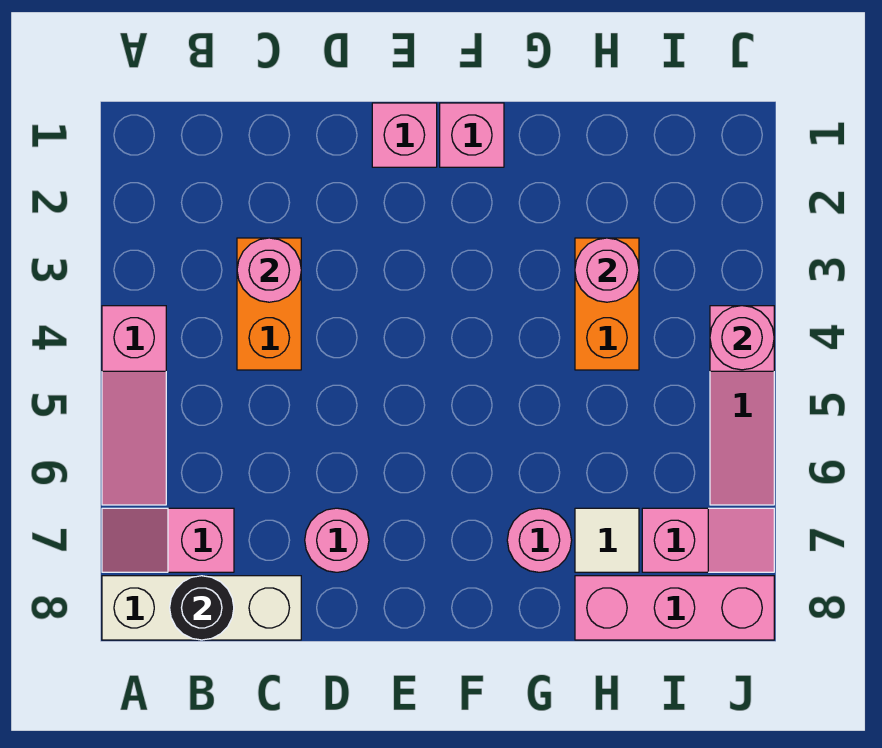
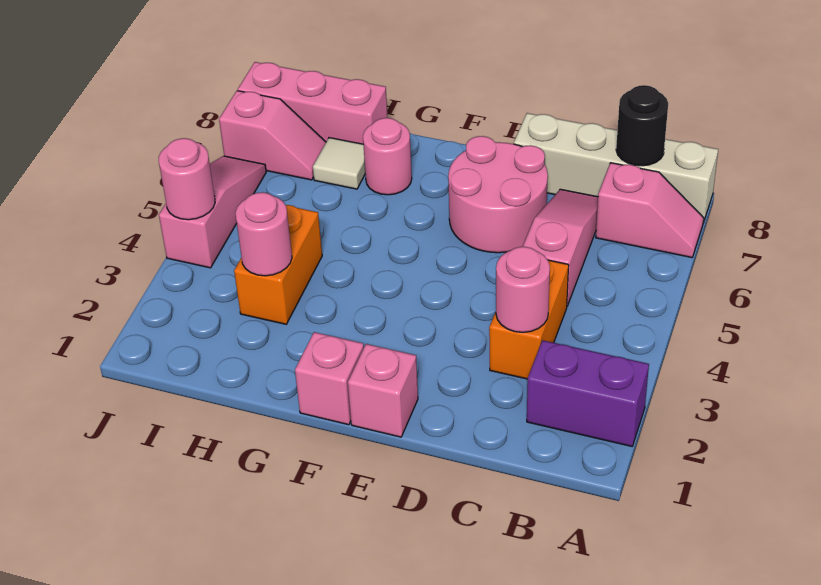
none -> purple 1x2 brick [527,340,649,446]
pink 1x3 slope [102,306,166,505] -> pink 1x3 slope moved to [523,189,598,306]
white 1x3 brick [102,576,301,640] -> white 1x4 brick [514,113,718,223]
pink 1x1 round brick [305,508,369,572] -> pink 2x2 round brick [448,136,548,253]
pink 1x2 slope [642,508,774,572] -> pink 1x2 slope turned to [219,91,326,180]

